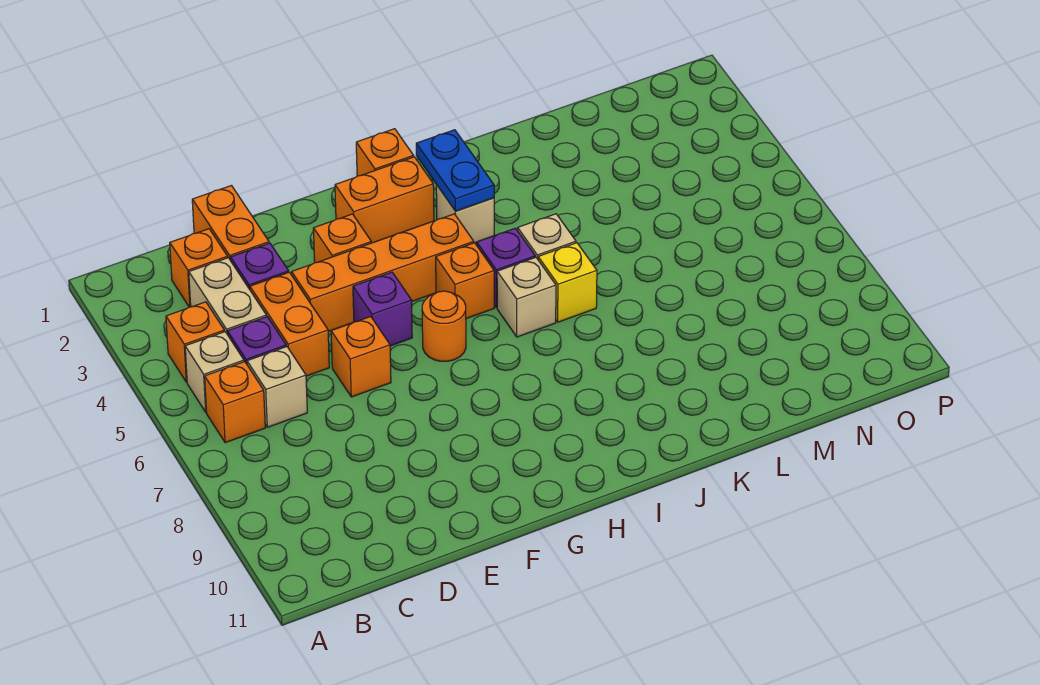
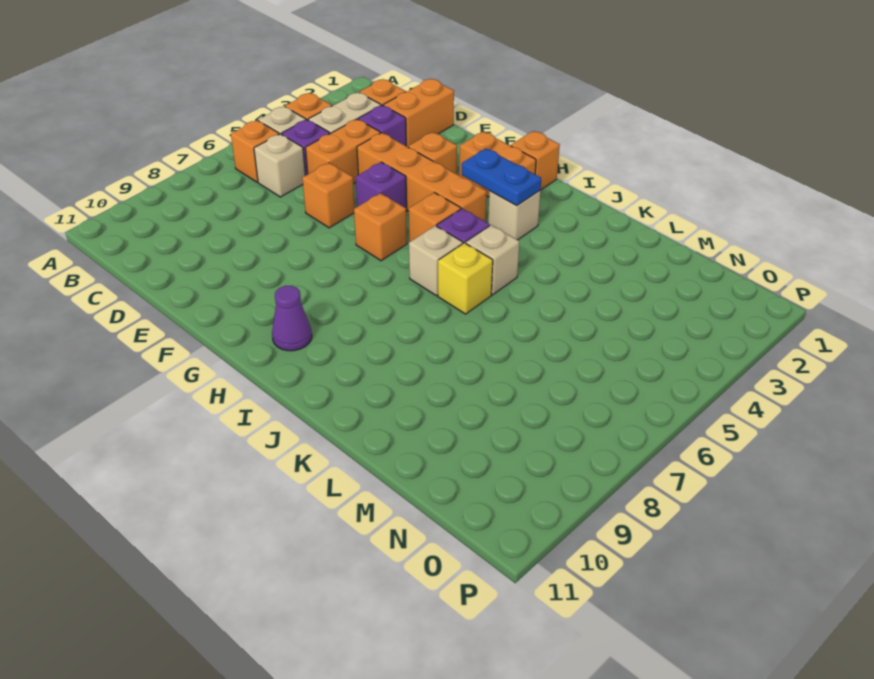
orange 1x1 round brick [422,291,466,361] -> orange 1x1 brick [354,193,407,261]
none -> purple 1x1 cone [272,286,312,351]
blue 1x2 plate [416,130,494,211] -> blue 1x2 plate turned to [462,148,541,206]

